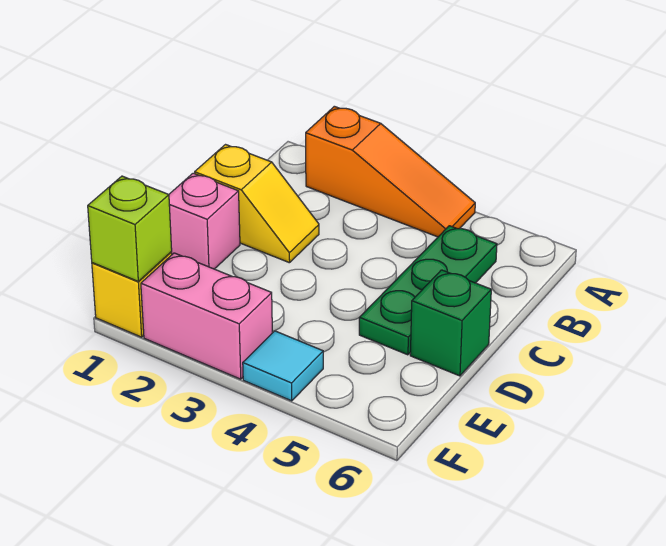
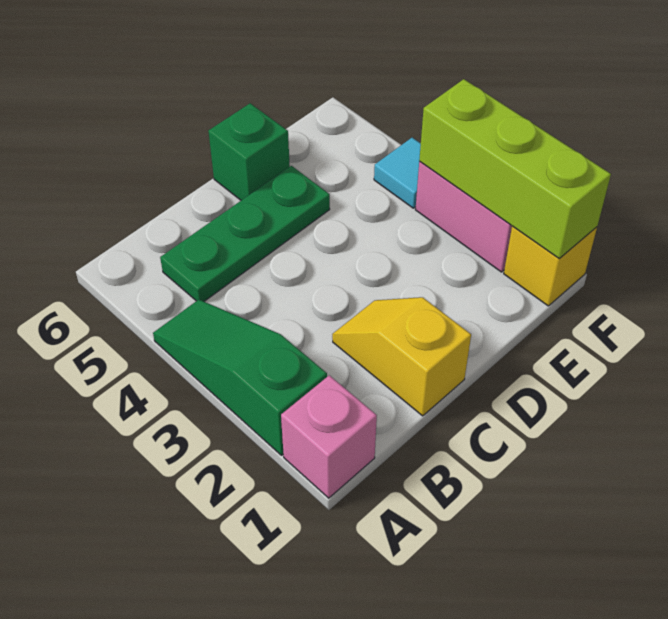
orange 1x3 slope [306,106,475,237] -> green 1x3 slope [153,300,327,455]
pink 1x1 brick [169,173,240,269] -> pink 1x1 brick moved to [281,375,377,498]
lime 1x1 brick [88,176,172,281] -> lime 1x3 brick [419,79,611,259]

